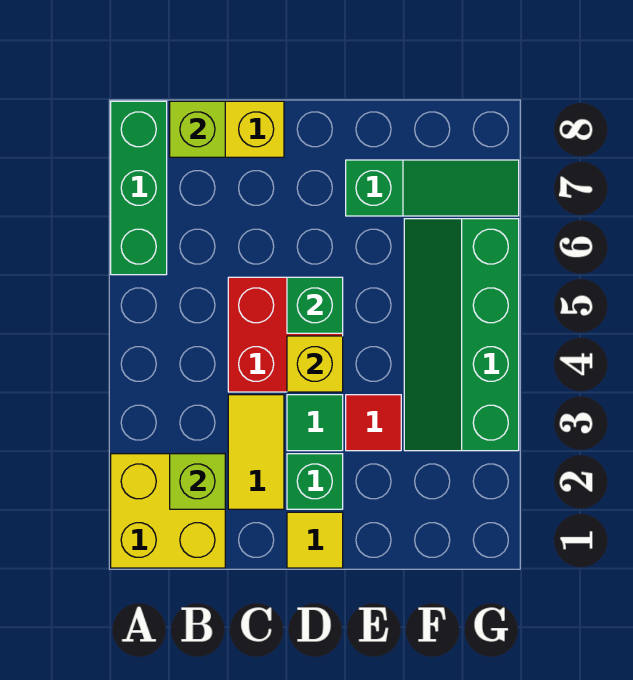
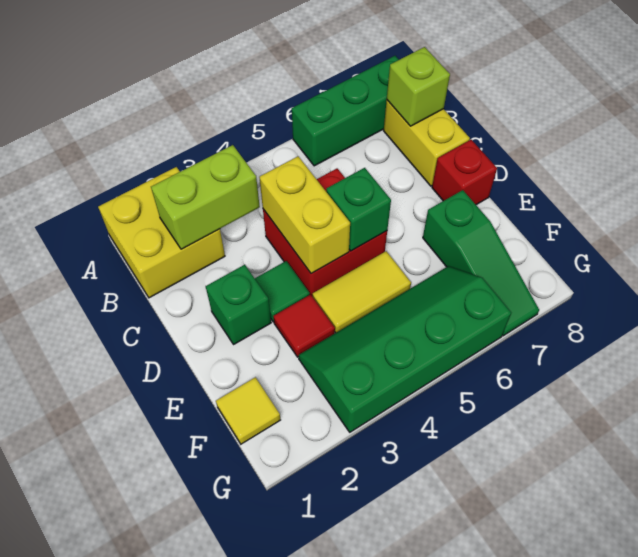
lime 1x1 brick [170,454,225,509] -> lime 1x2 brick [151,145,260,249]
yellow 1x2 tile [228,395,284,509] -> yellow 1x2 tile moved to [313,251,411,333]
yellow 1x1 tile [287,512,343,568] -> yellow 1x1 tile moved to [216,377,280,444]
yellow 1x1 brick [287,336,343,392] -> yellow 1x2 brick [259,156,350,274]
none -> red 1x1 brick [432,140,497,205]

